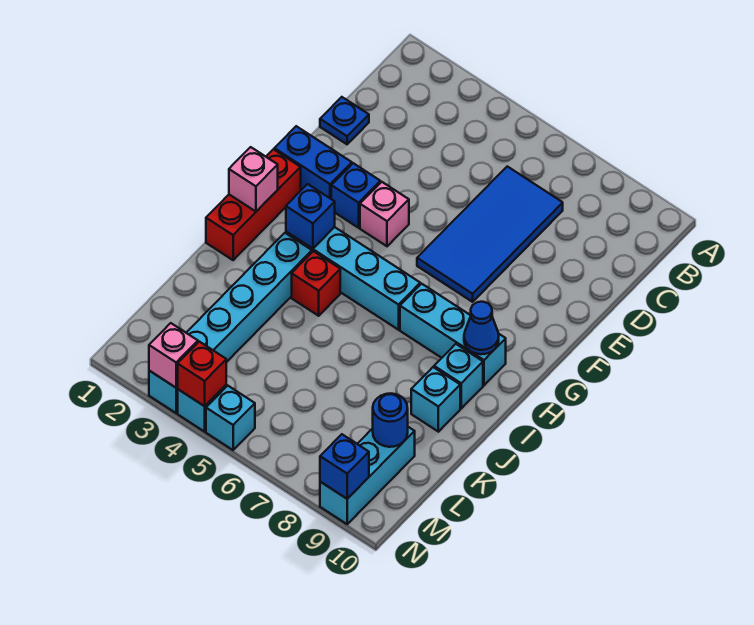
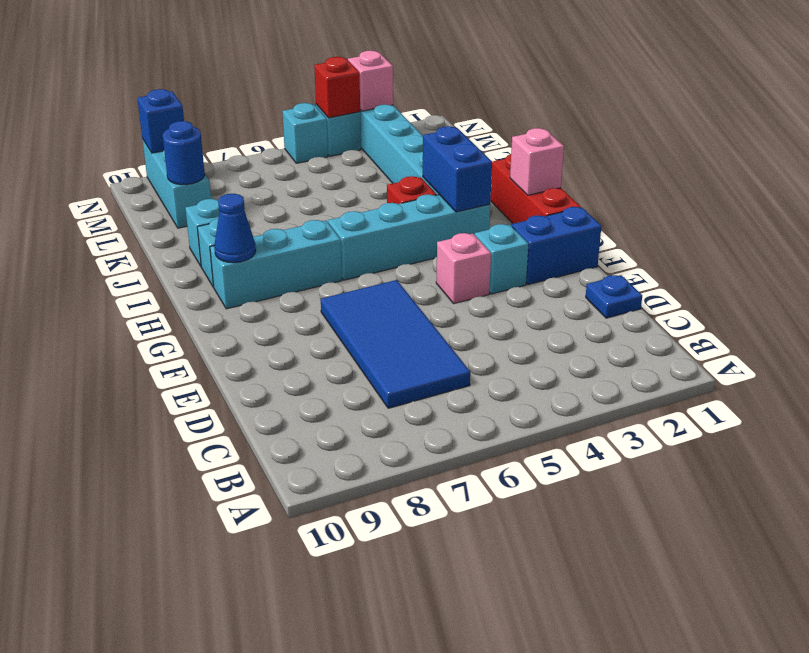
blue 1x1 brick [331,163,380,228] -> cyan 1x1 brick [475,224,529,294]
blue 1x1 brick [286,184,335,249] -> blue 1x2 brick [423,126,492,212]

